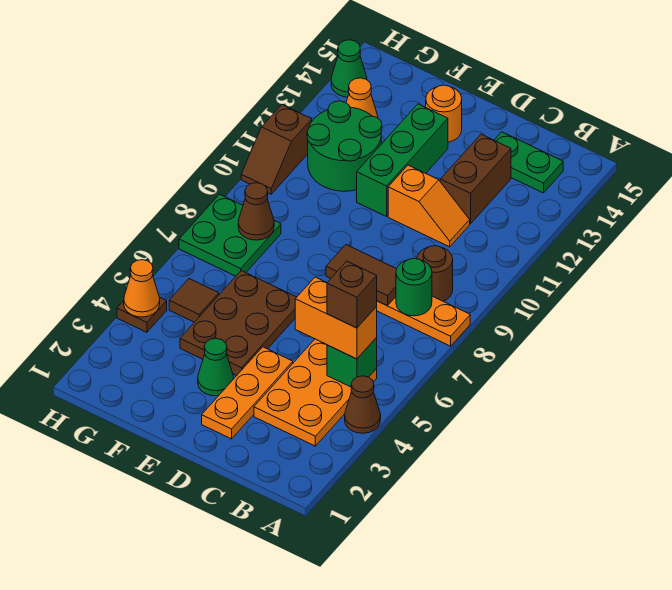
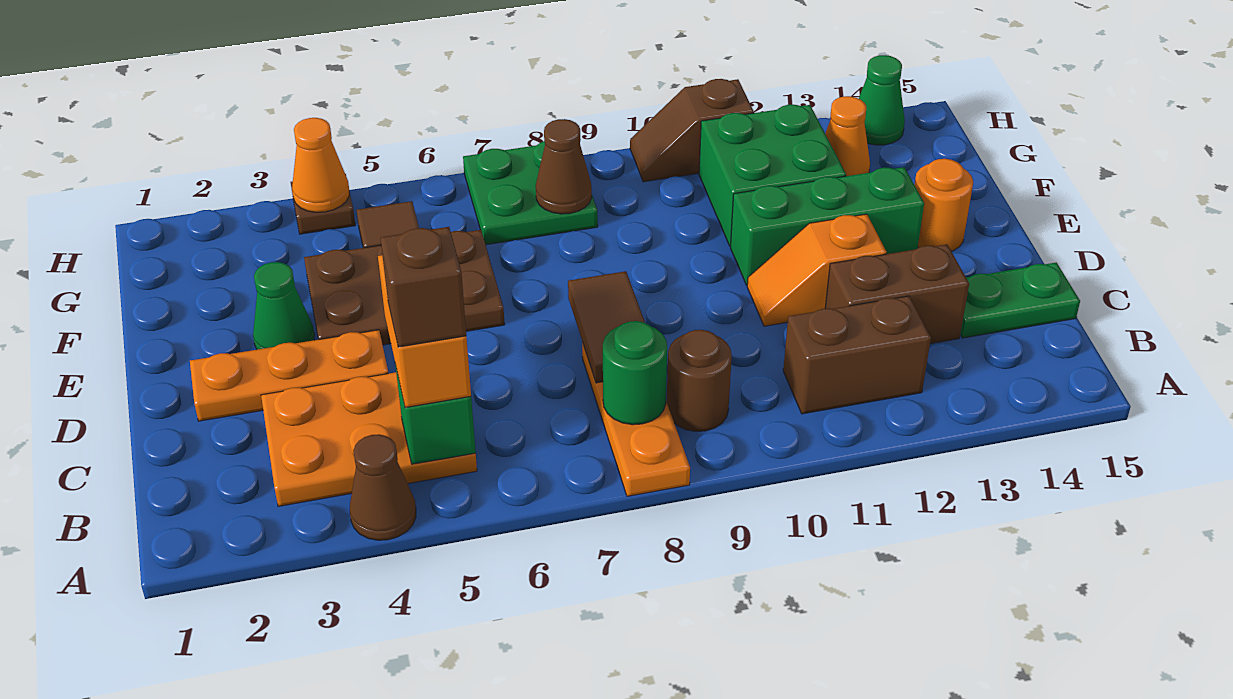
none -> brown 1x2 brick [783,296,931,414]
green 1x2 plate [494,132,563,193] -> green 1x2 plate turned to [960,262,1080,338]
orange 1x2 slope [388,165,470,247] -> orange 1x2 slope turned to [747,214,887,326]
green 2x2 round brick [307,101,382,191] -> green 2x2 brick [699,105,846,246]

